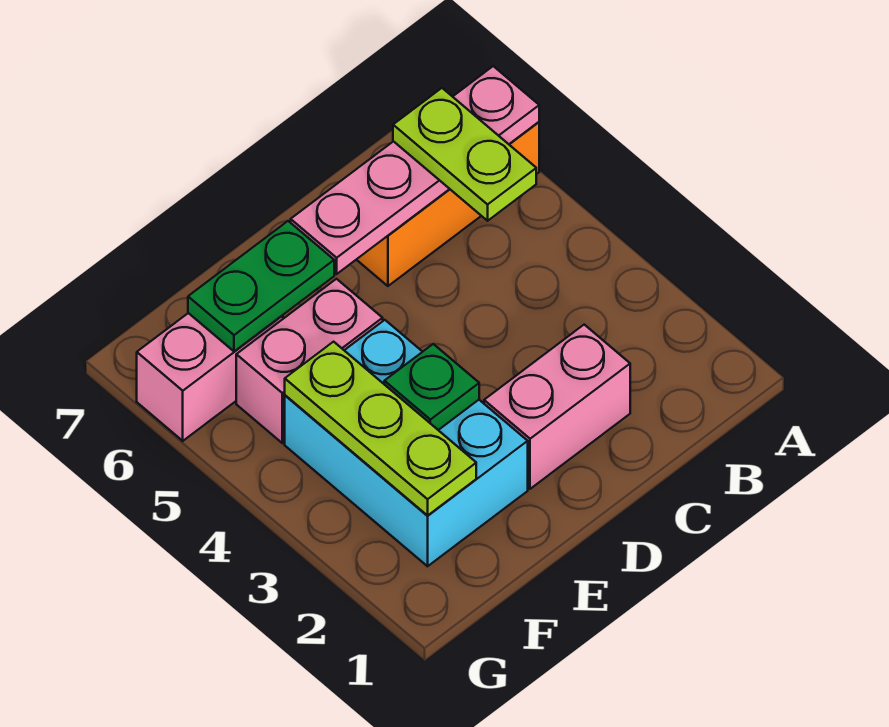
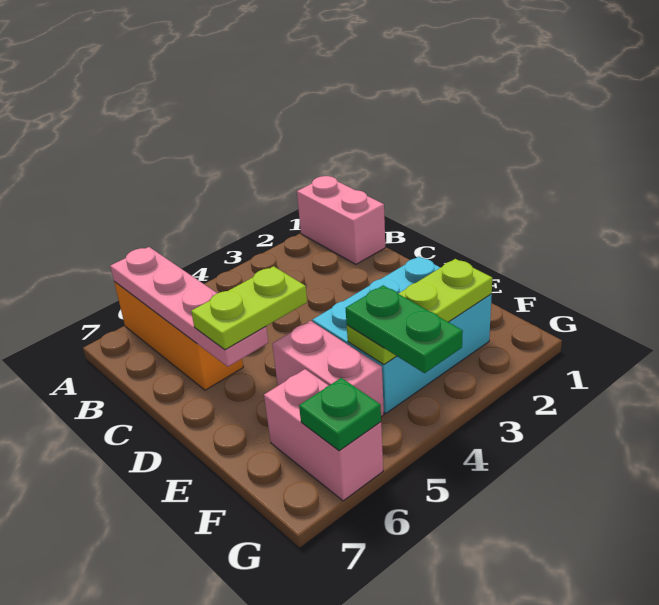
lime 1x2 plate [393,88,536,221] -> lime 1x2 plate moved to [191,266,307,350]
pink 1x2 brick [484,325,630,489] -> pink 1x2 brick moved to [297,176,385,264]
green 1x1 plate [384,344,479,430] -> green 1x1 plate moved to [299,378,381,451]
green 1x2 plate [188,221,334,351] -> green 1x2 plate moved to [346,285,463,373]

